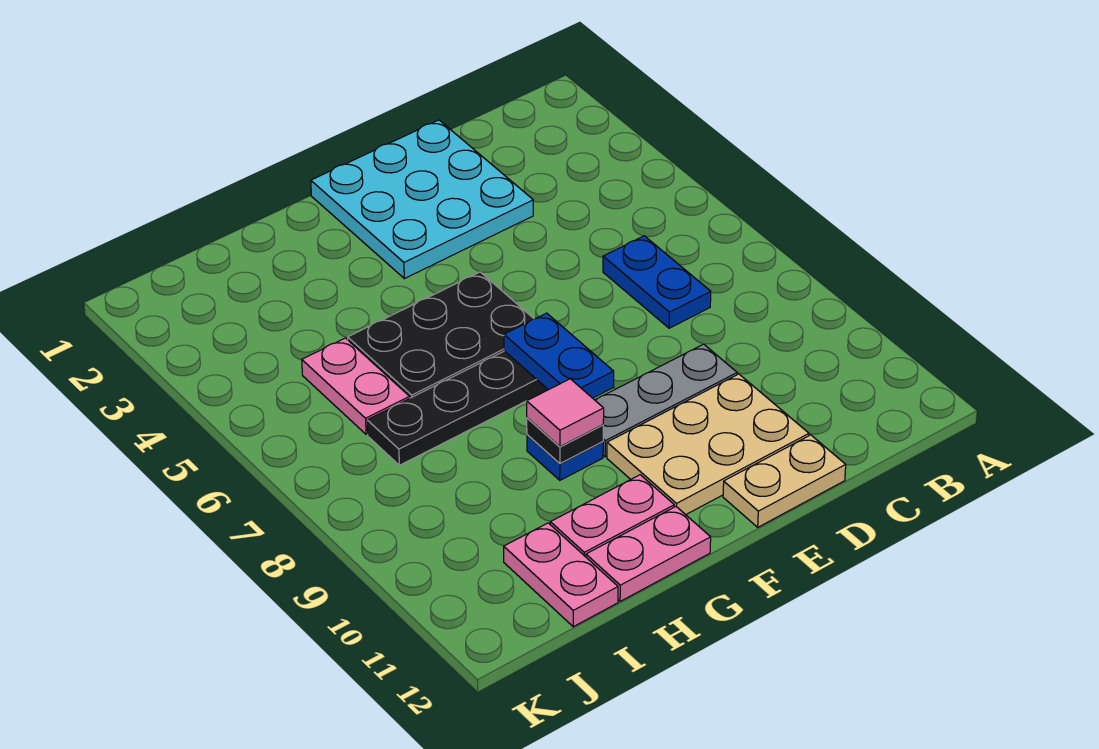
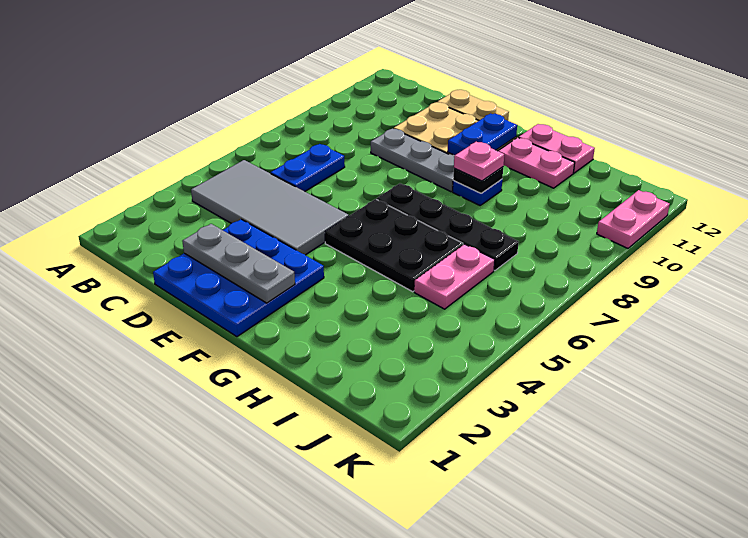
none -> grey 2x4 tile [191,160,349,255]
cyan 3x3 plate [311,120,533,279] -> blue 3x3 plate [153,219,324,337]
none -> grey 1x3 plate [182,224,295,303]
blue 1x2 plate [504,313,614,398] -> blue 1x2 plate moved to [448,114,517,155]
pink 1x1 tile [527,379,604,447] -> pink 1x1 plate [454,142,504,181]
pink 1x2 plate [504,523,618,627] -> pink 1x2 plate moved to [597,190,670,248]

